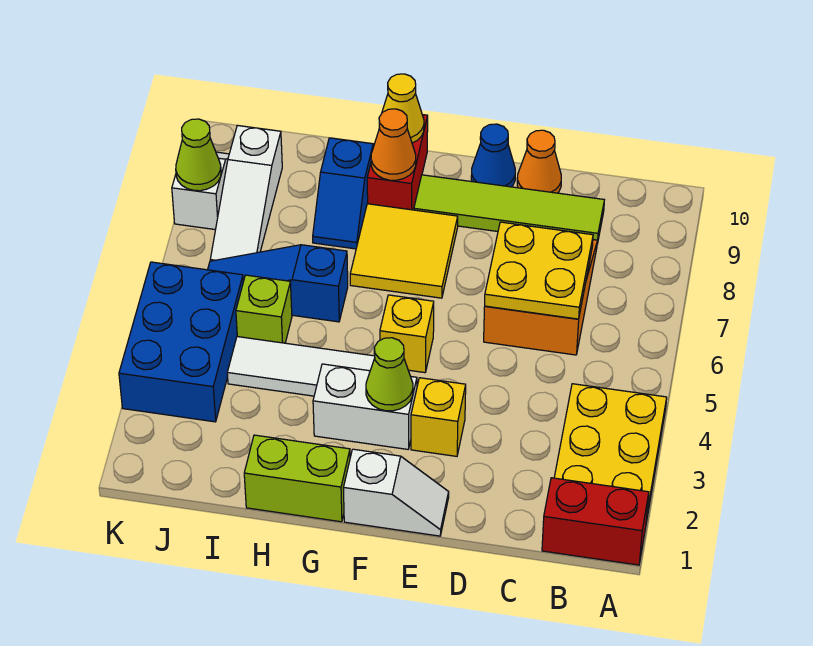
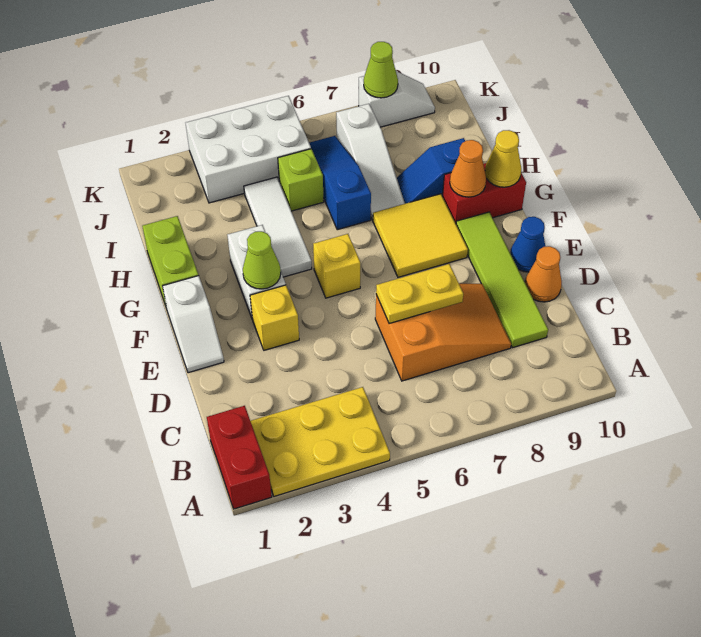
yellow 2x2 plate [485,222,593,319] -> yellow 1x2 plate [376,264,463,324]
blue 2x3 brick [119,262,243,422] -> white 2x3 brick [186,96,311,203]
white 1x3 slope [210,125,282,261] -> white 1x3 slope turned to [336,104,405,220]

